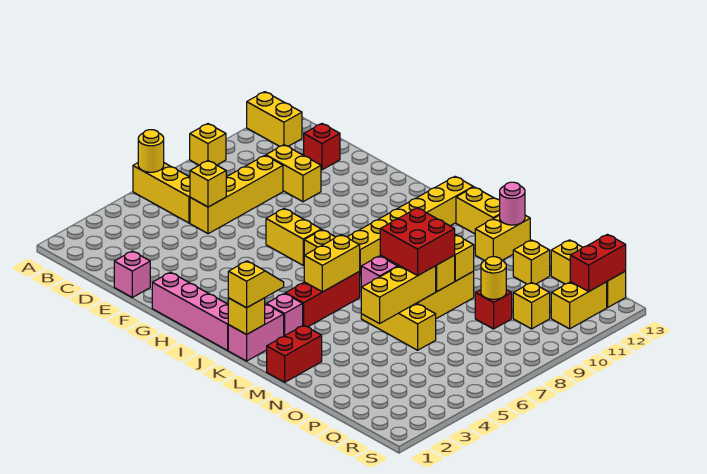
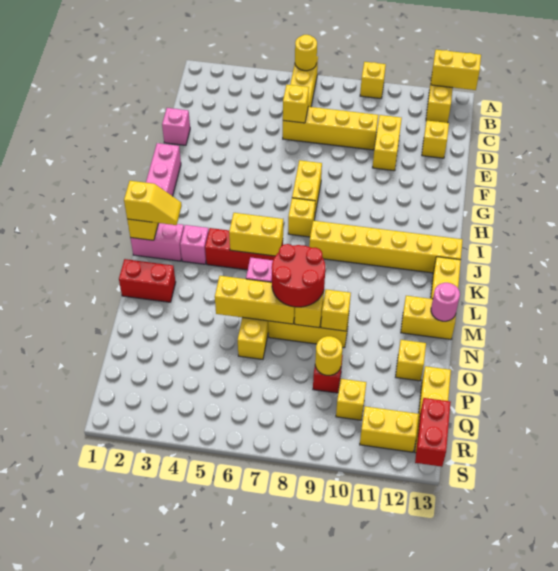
none -> yellow 1x2 brick [431,50,481,90]
red 1x1 brick [304,124,340,170] -> yellow 1x1 brick [422,121,449,158]
red 2x2 brick [380,208,455,276] -> red 2x2 round brick [272,244,325,307]
red 1x2 brick [570,234,626,292] -> red 1x2 brick turned to [415,398,451,467]

